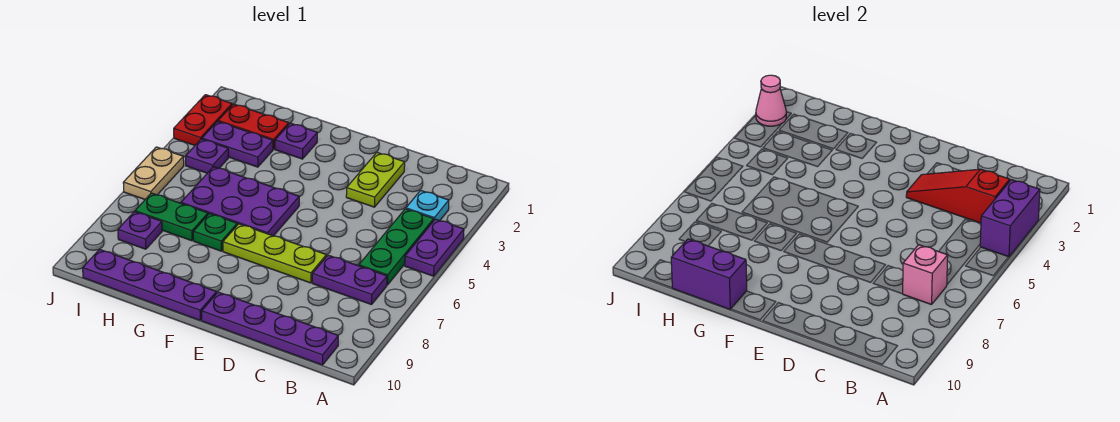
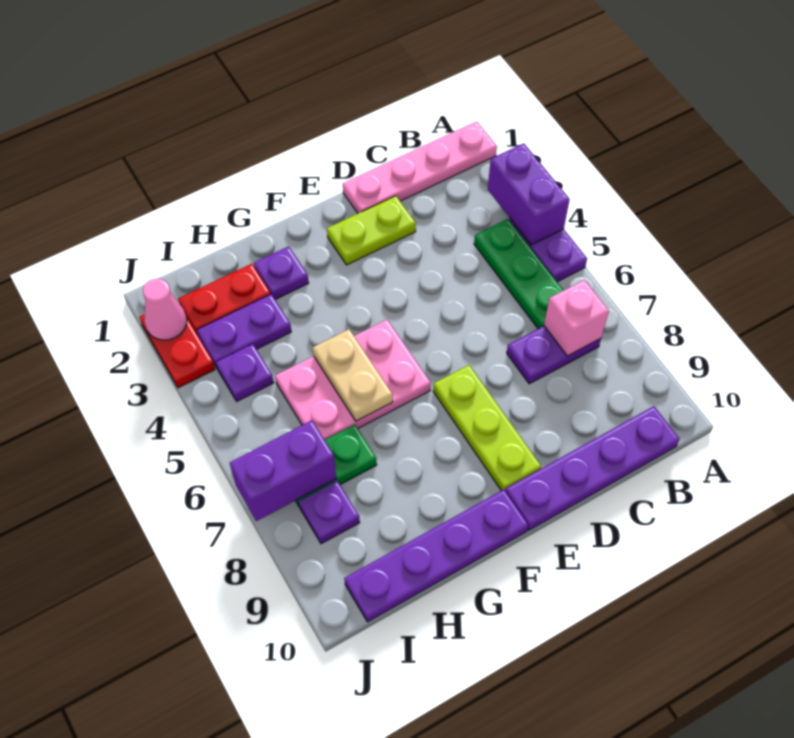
none -> pink 1x4 plate [343,121,497,213]
cyan 1x1 plate [406,190,449,221] -> none
red 1x3 slope [906,169,1010,223] -> none
lime 1x2 plate [346,153,405,207] -> lime 1x2 plate turned to [327,196,416,265]
lime 1x3 plate [223,224,326,283] -> lime 1x3 plate turned to [433,365,541,491]
purple 2x3 plate [181,167,299,236] -> pink 2x3 plate [275,320,431,440]
green 1x1 plate [193,214,237,251] -> none
purple 1x2 brick [671,239,747,309] -> purple 1x2 brick moved to [230,420,336,521]
tan 1x2 plate [123,147,184,199] -> tan 1x2 plate moved to [313,329,393,421]

